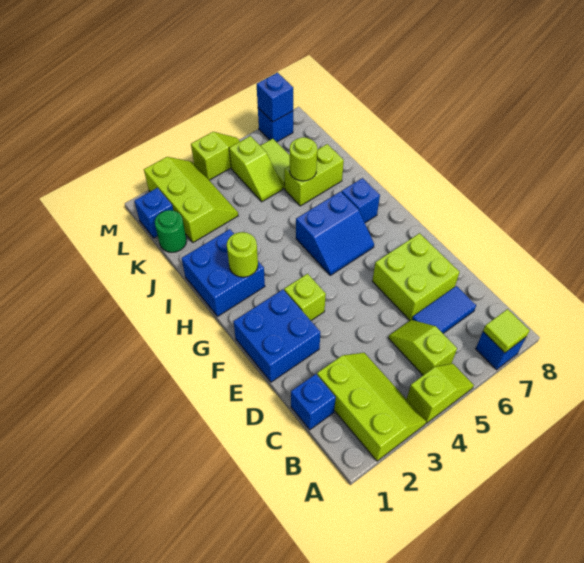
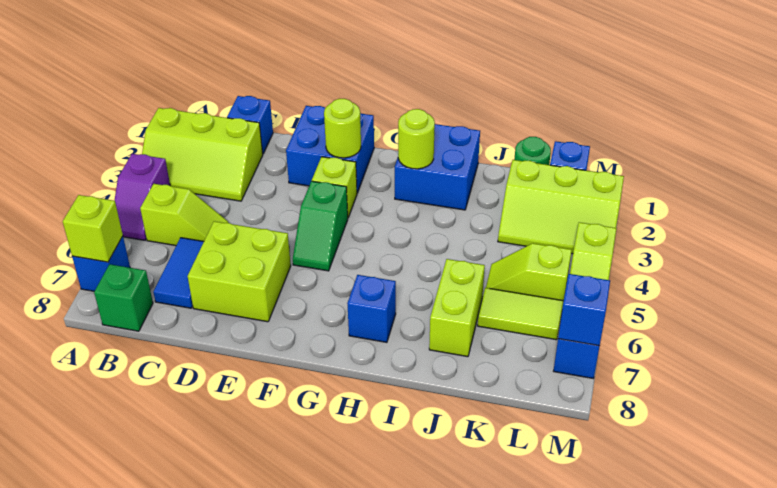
lime 1x2 slope [407,364,474,423] -> purple 1x2 slope [114,154,170,240]
lime 1x1 tile [483,309,530,353] -> lime 1x1 brick [63,195,123,262]
none -> green 1x1 brick [94,264,153,331]
none -> green 1x2 slope [293,181,348,271]
blue 2x2 slope [296,192,374,275] -> none
lime 1x1 round brick [290,137,317,181] -> lime 1x1 round brick moved to [324,99,361,158]

